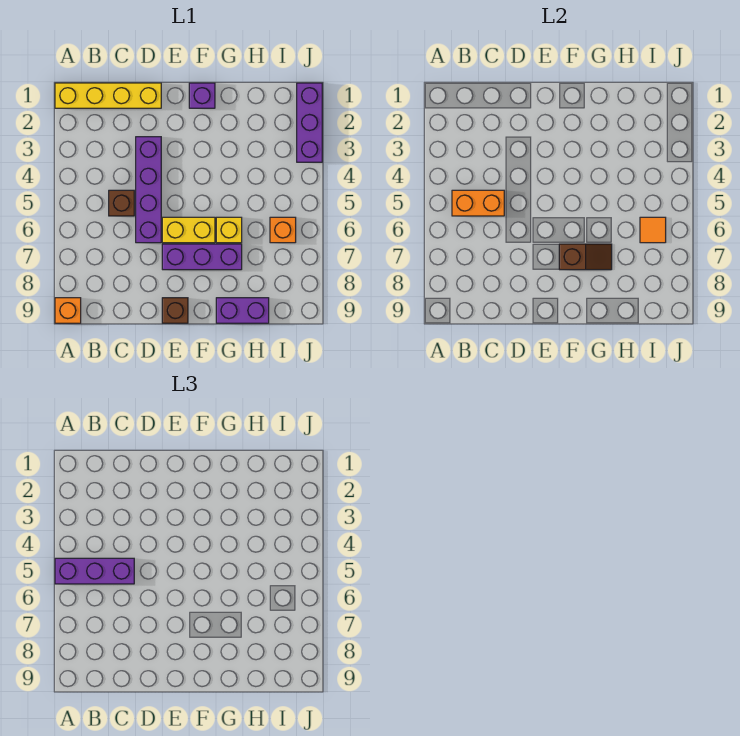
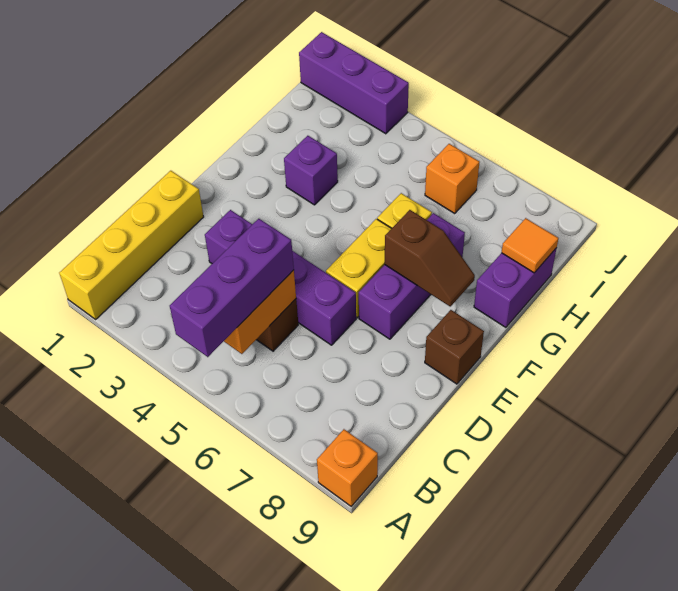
purple 1x1 brick [189,83,215,108] -> purple 1x1 brick moved to [284,136,338,205]
brown 1x2 slope [559,244,612,270] -> brown 1x2 slope turned to [385,210,475,306]
orange 1x1 tile [640,217,666,243] -> orange 1x1 tile moved to [502,218,558,273]

